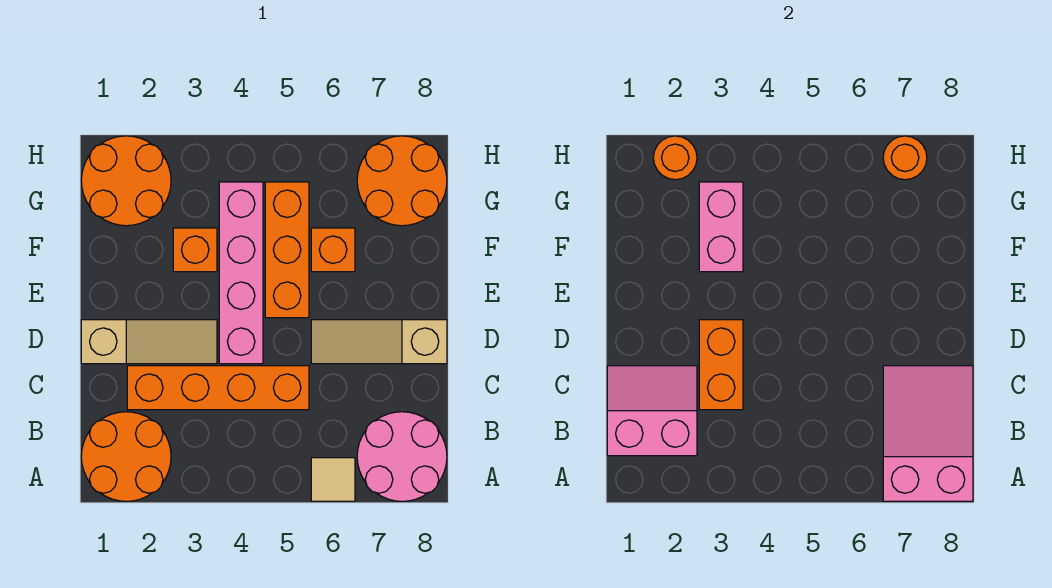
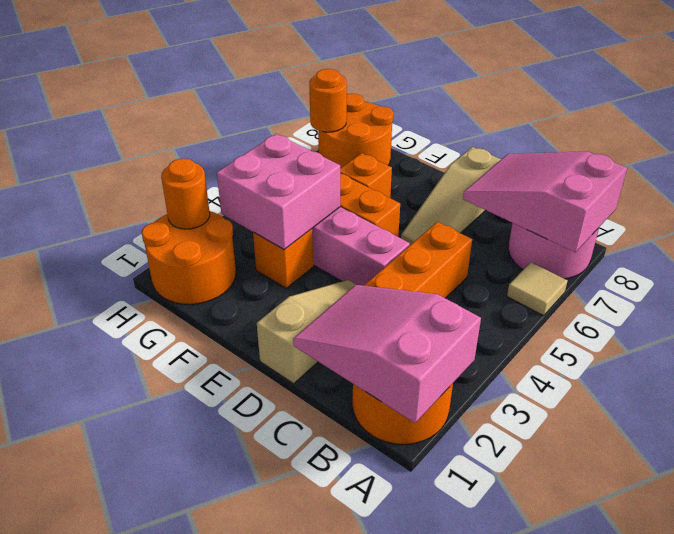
pink 2x2 slope [607,366,697,456] -> pink 2x3 slope [293,285,481,423]
orange 1x2 brick [699,320,743,410] -> none
pink 1x2 brick [699,182,743,272] -> pink 2x2 brick [217,134,340,250]

